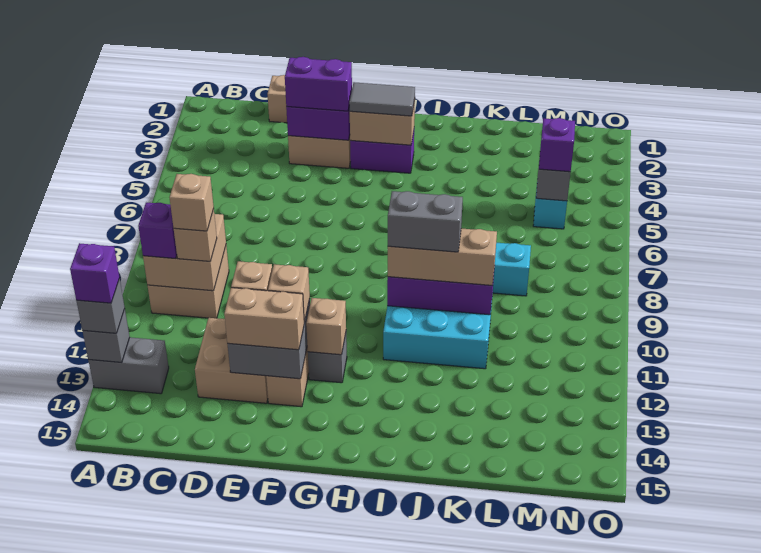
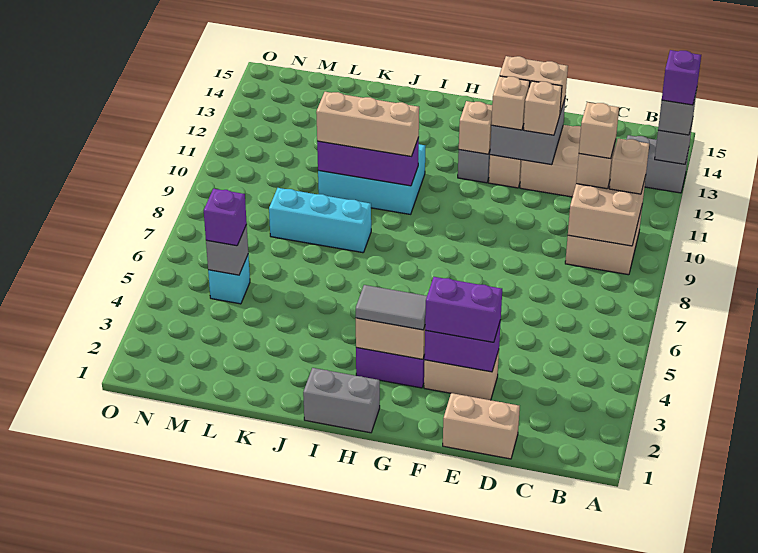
purple 1x1 brick [138,203,177,259] -> tan 1x1 brick [609,139,649,194]
grey 1x2 brick [388,191,463,252] -> grey 1x2 brick moved to [303,368,380,433]

